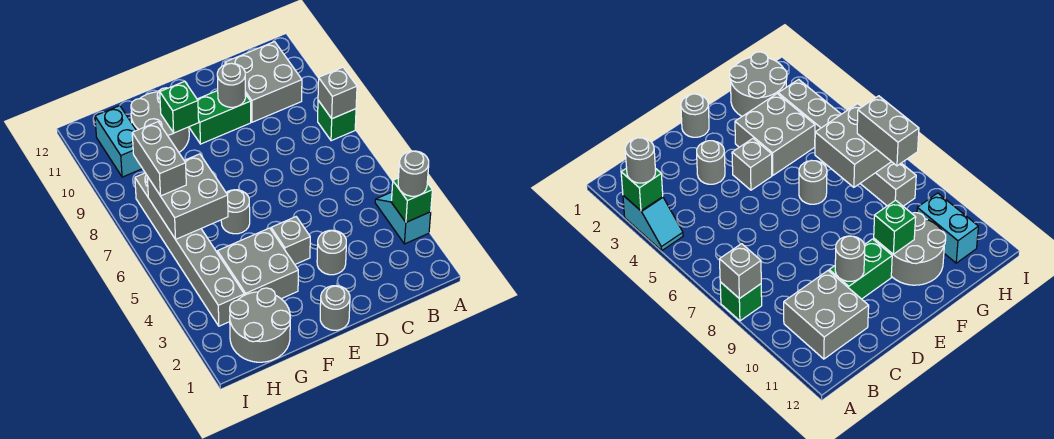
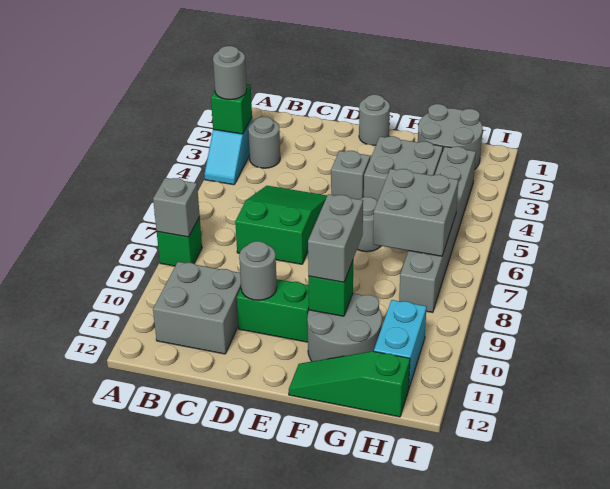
none -> green 2x3 slope [235,186,327,264]
grey 1x1 round brick [317,230,346,275] -> grey 1x1 round brick moved to [248,117,280,168]
none -> green 1x3 slope [289,351,410,417]
grey 1x2 brick [132,122,186,196] -> grey 1x2 brick moved to [308,194,363,282]

